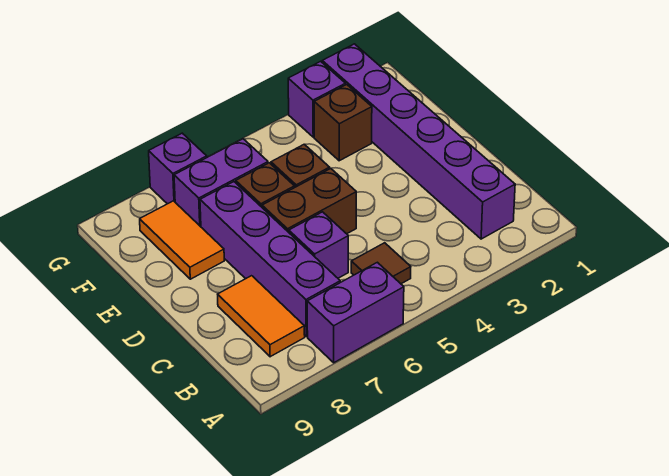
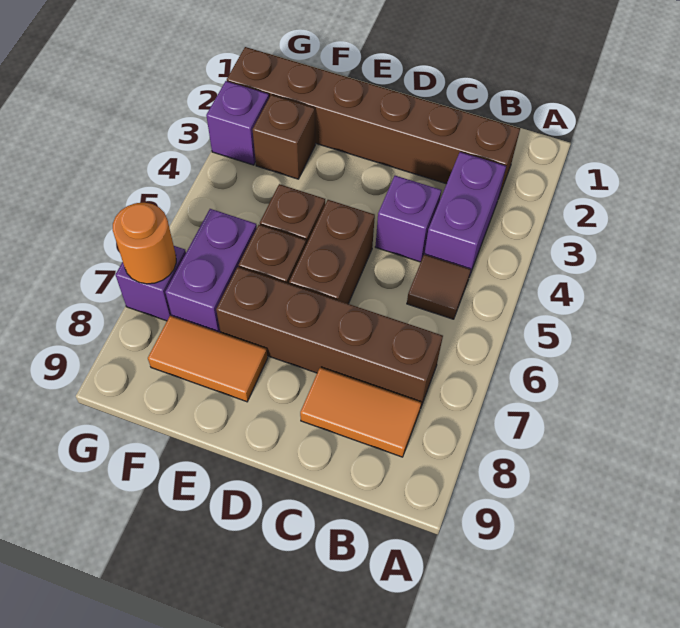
purple 1x2 brick [307,262,404,363] -> purple 1x2 brick moved to [425,152,506,274]
purple 1x6 brick [322,44,515,239] -> brown 1x6 brick [227,47,520,196]
purple 1x4 brick [200,182,340,336] -> brown 1x4 brick [216,267,443,409]
purple 1x1 brick [289,212,348,278] -> purple 1x1 brick moved to [375,176,441,262]
none -> orange 1x1 round brick [113,203,176,284]

